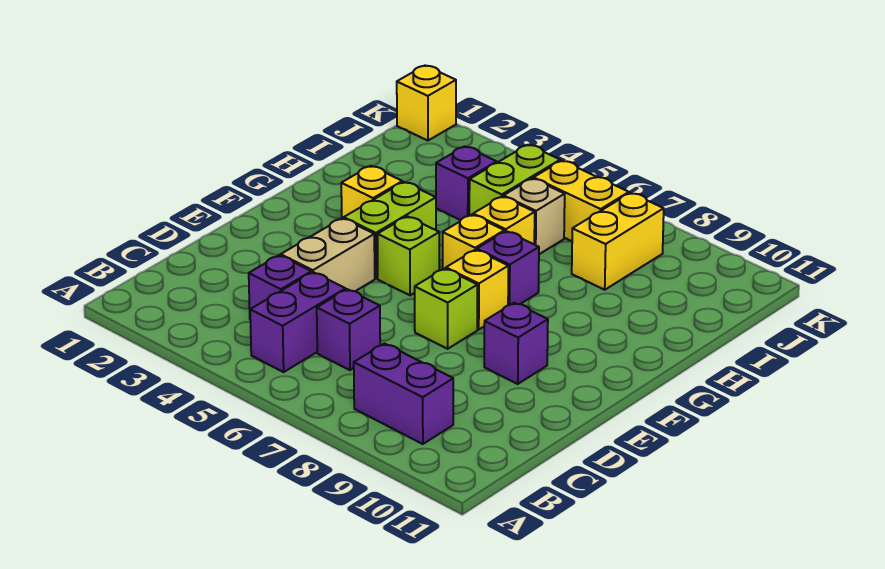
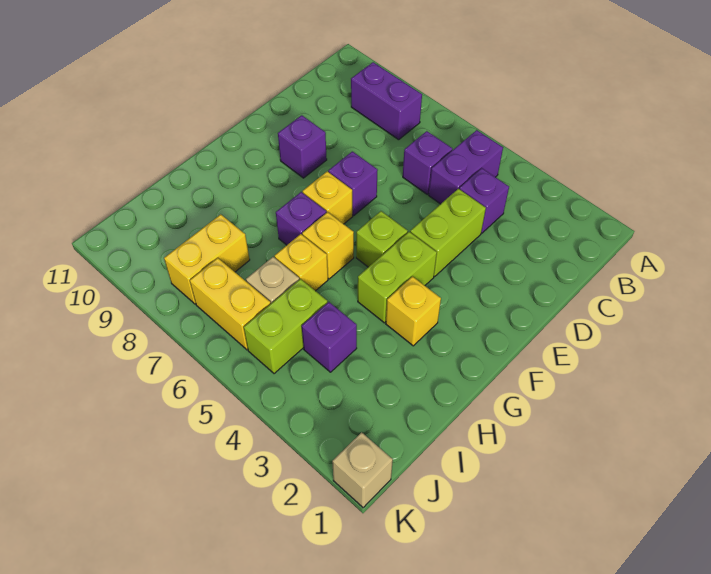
tan 1x2 brick [281,218,375,291] -> lime 1x2 brick [410,189,486,277]
lime 1x1 brick [415,268,477,349] -> purple 1x1 brick [328,151,378,216]
yellow 1x1 brick [397,66,456,141] -> tan 1x1 brick [332,432,393,508]

